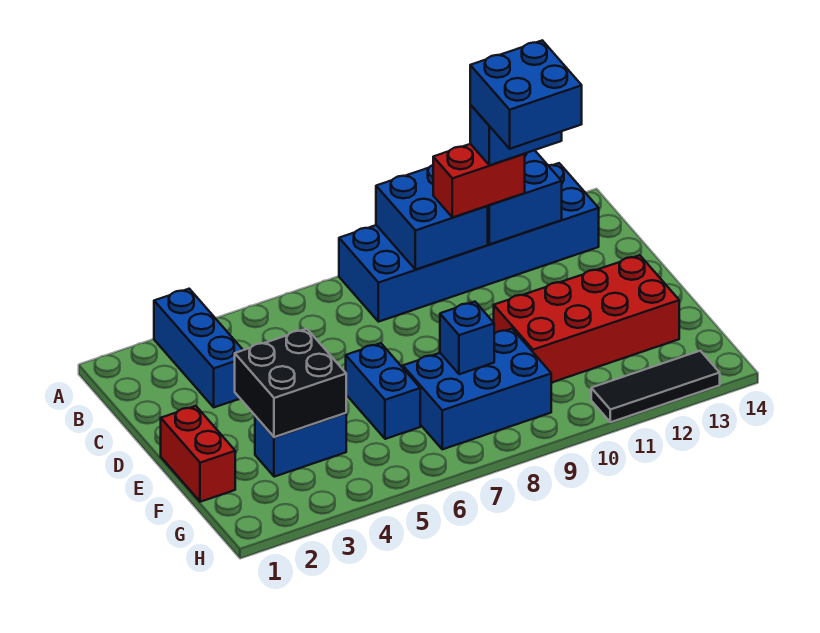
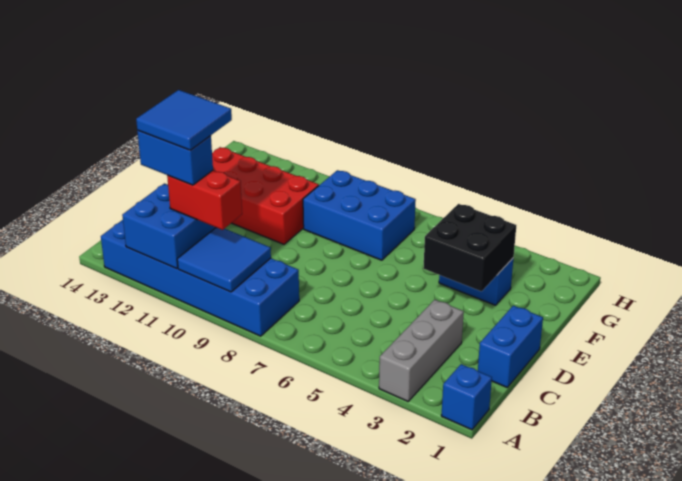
blue 1x3 brick [154,289,243,407] -> grey 1x3 brick [379,300,464,401]
blue 2x2 brick [376,165,488,270] -> blue 2x2 tile [177,228,271,292]
blue 2x2 brick [470,40,582,149] -> blue 2x2 tile [136,90,232,150]
red 1x2 brick [161,406,235,502] -> none
blue 1x2 brick [346,343,420,439] -> blue 1x2 brick moved to [478,306,543,387]
blue 1x1 brick [440,302,494,374] -> blue 1x1 brick moved to [441,364,492,430]
black 1x3 tile [591,351,720,422] -> none

